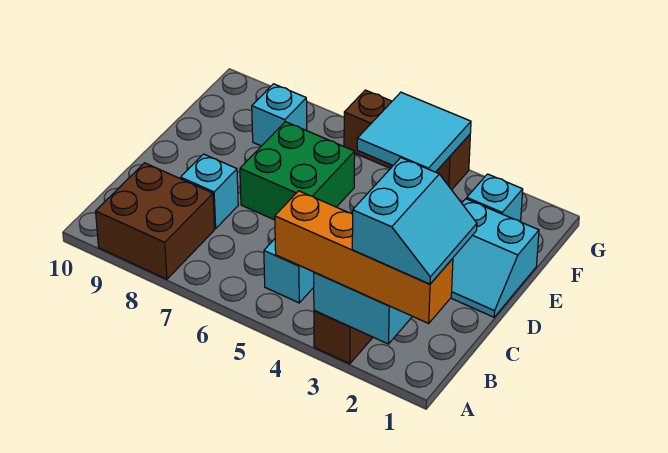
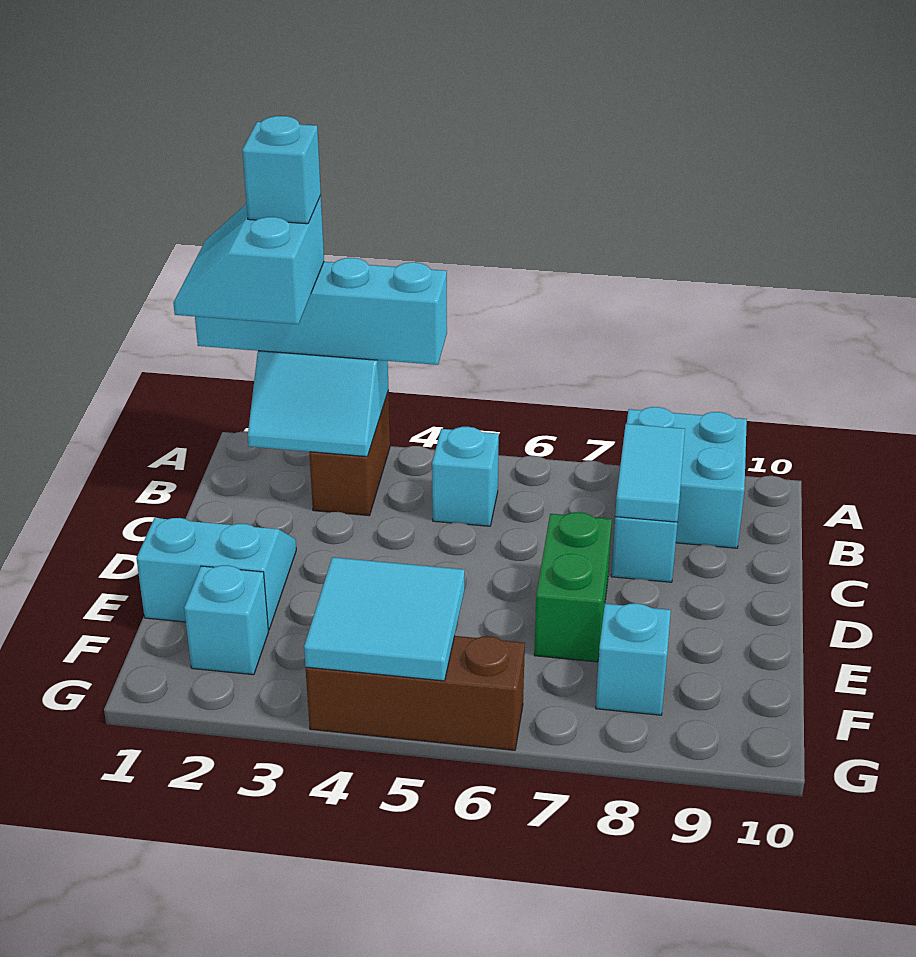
orange 1x4 brick [275,191,453,323] -> cyan 1x4 brick [195,258,447,365]
none -> cyan 1x1 brick [242,116,321,224]
brown 2x2 brick [96,163,215,279] -> cyan 2x2 brick [627,407,747,548]
none -> cyan 1x2 tile [615,424,685,522]
green 2x2 brick [240,122,355,220] -> green 1x2 brick [534,512,612,662]

